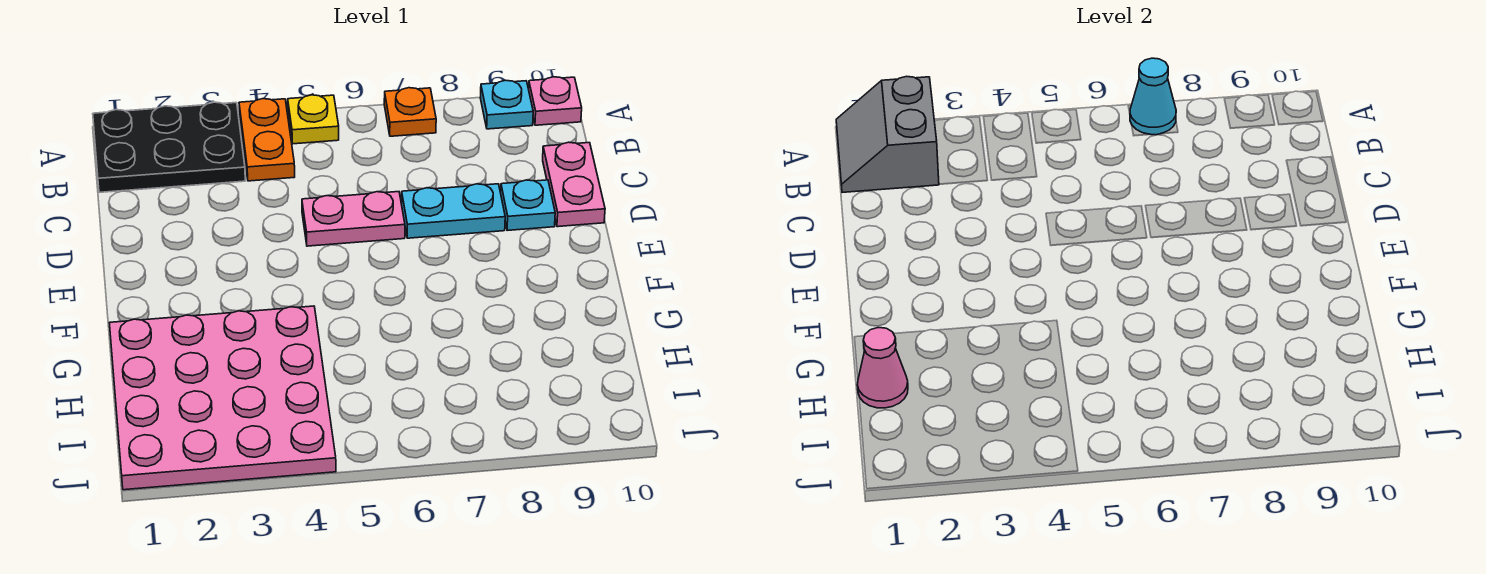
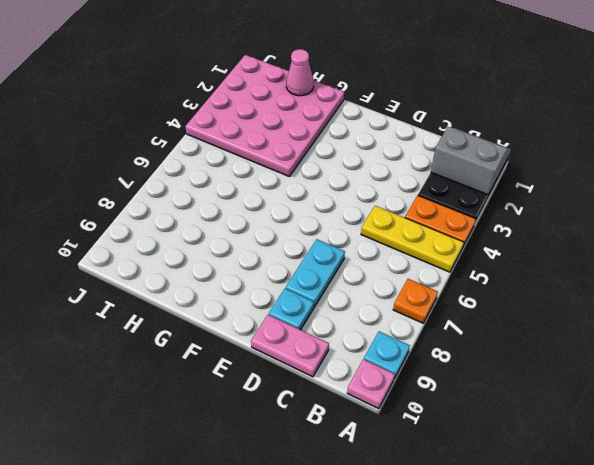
yellow 1x1 plate [288,95,339,144] -> yellow 1x3 plate [361,206,464,272]
cyan 1x1 cone [1130,58,1176,135] -> none
pink 1x2 plate [302,192,405,246] -> none

